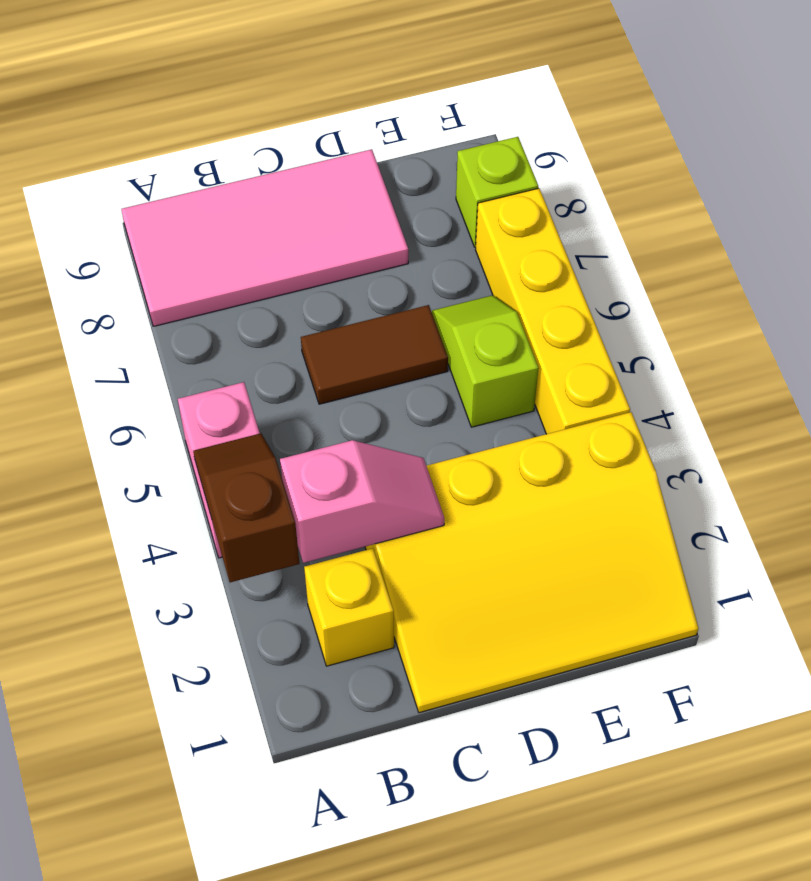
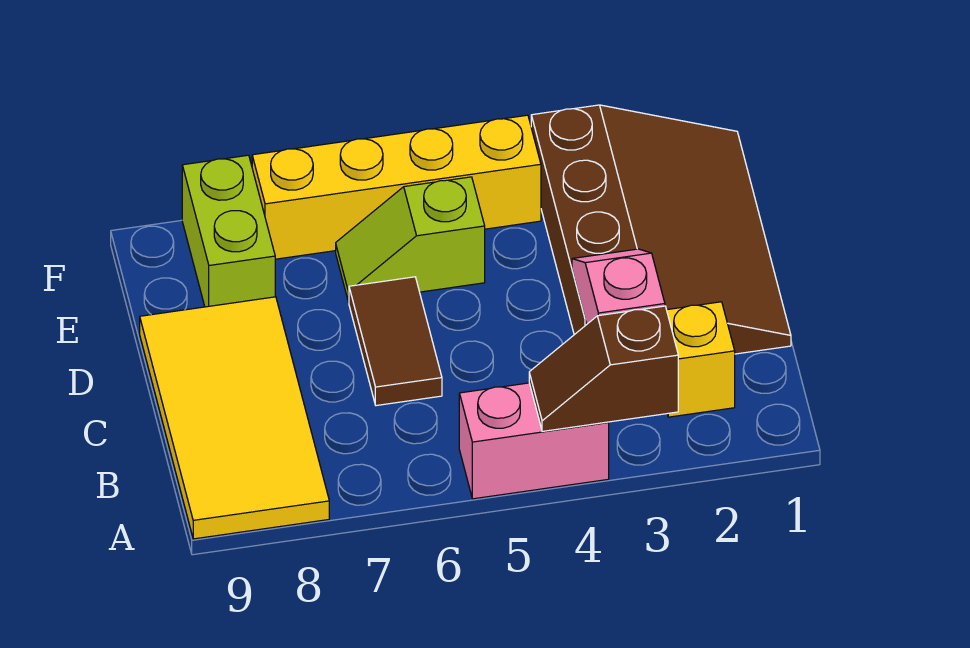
pink 2x4 tile [121,149,408,326] -> yellow 2x4 tile [140,297,329,539]
yellow 3x4 slope [365,412,699,713] -> brown 3x4 slope [531,105,791,354]
lime 1x1 brick [456,137,538,247] -> lime 1x2 brick [182,155,275,307]

